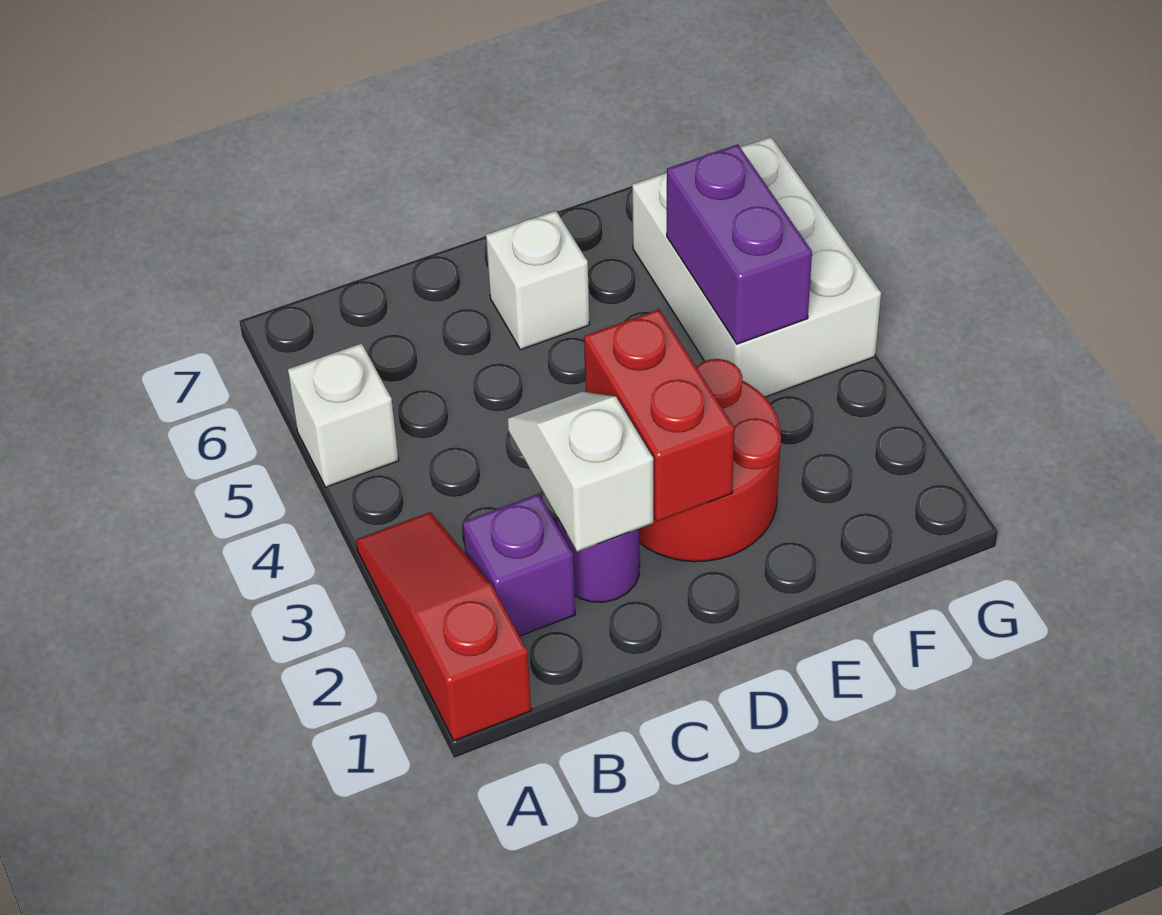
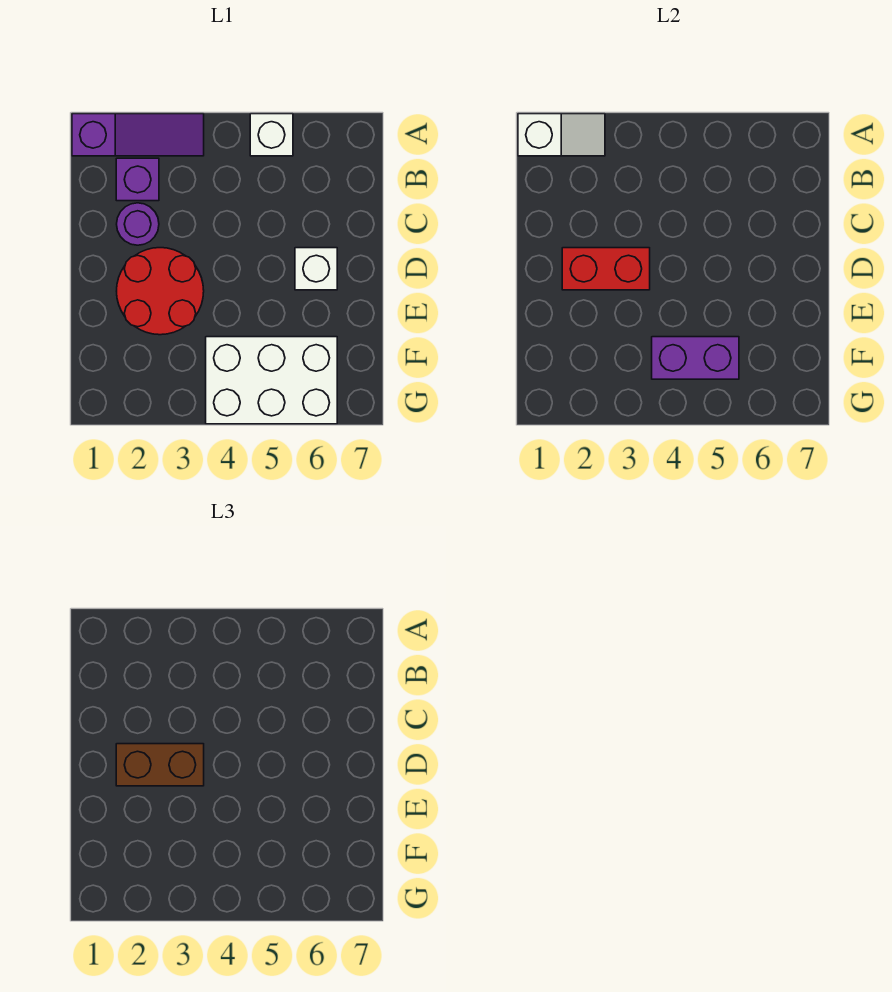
red 1x3 slope [356,512,531,741] -> purple 1x3 slope [72,114,204,156]
white 1x2 slope [507,392,653,552] -> white 1x2 slope moved to [518,114,605,156]
none -> brown 1x2 brick [116,744,204,786]

